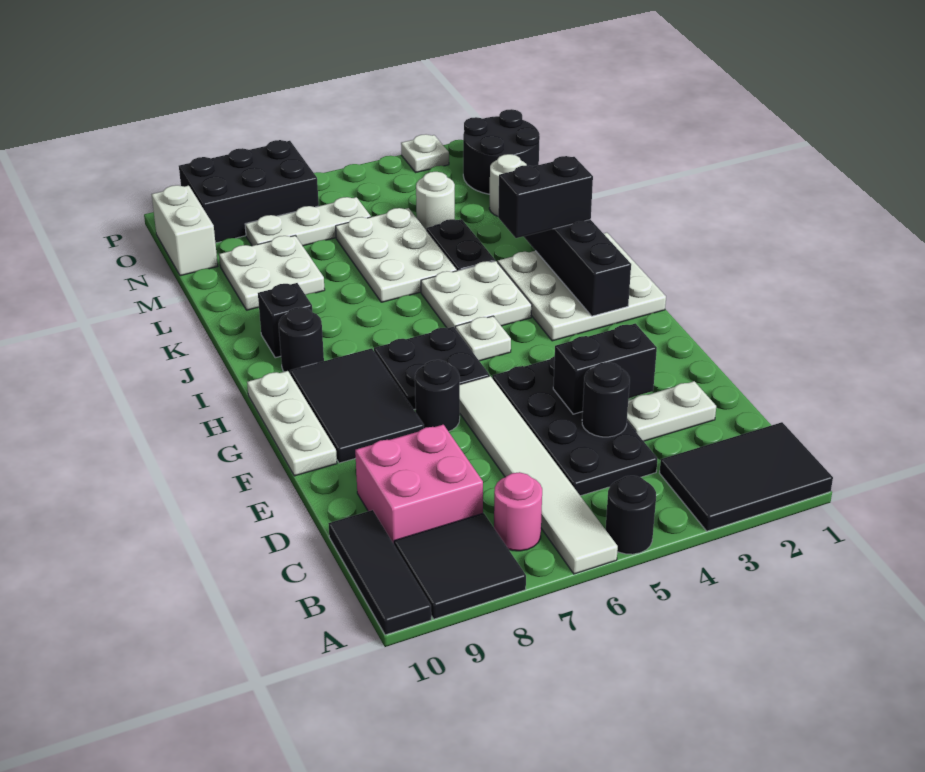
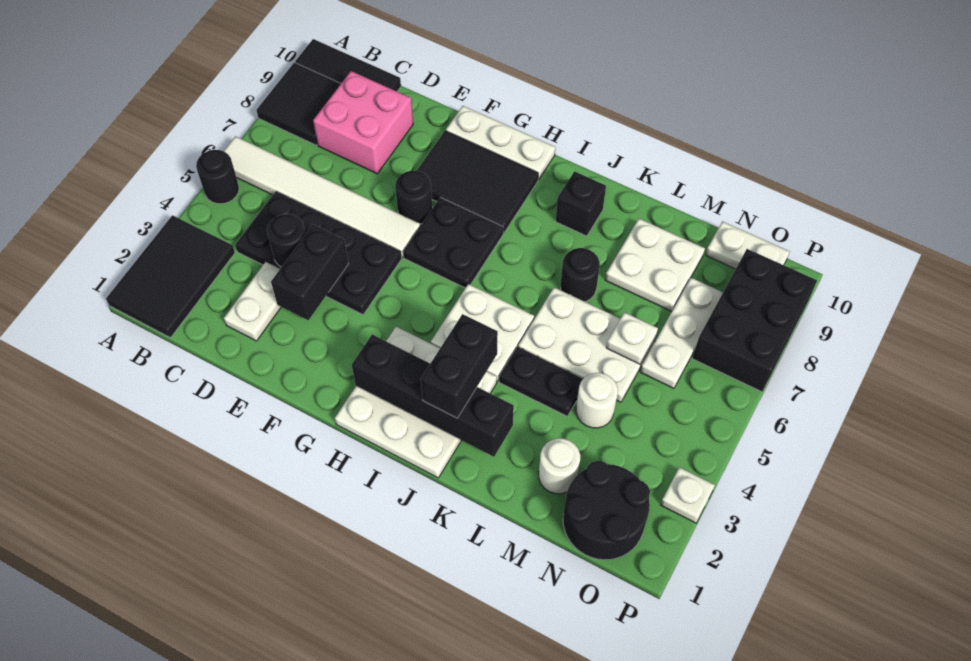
pink 1x1 round brick [494,472,542,551] -> none
white 1x1 plate [455,316,511,361] -> white 1x1 plate moved to [606,312,658,364]
black 1x1 round brick [279,307,324,373] -> black 1x1 round brick moved to [561,248,600,302]
white 1x2 brick [152,185,218,276] -> white 1x2 plate [706,222,790,269]

